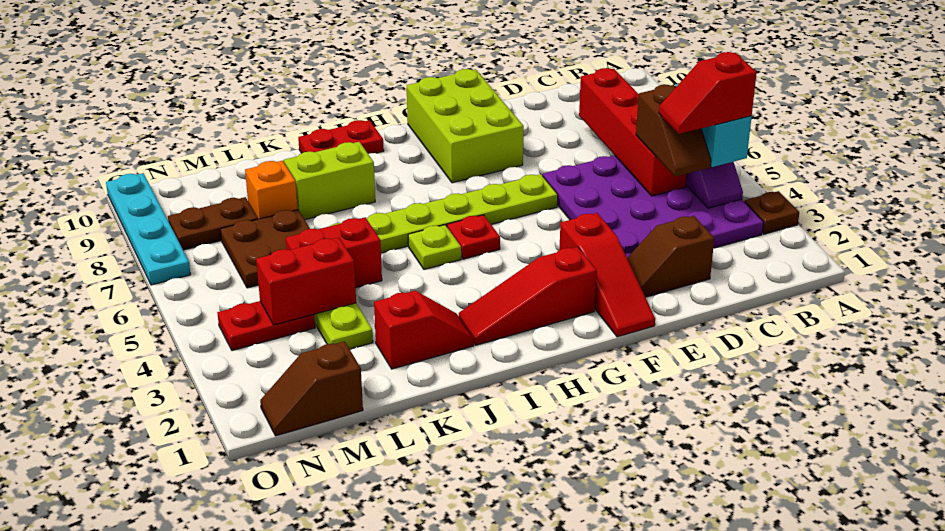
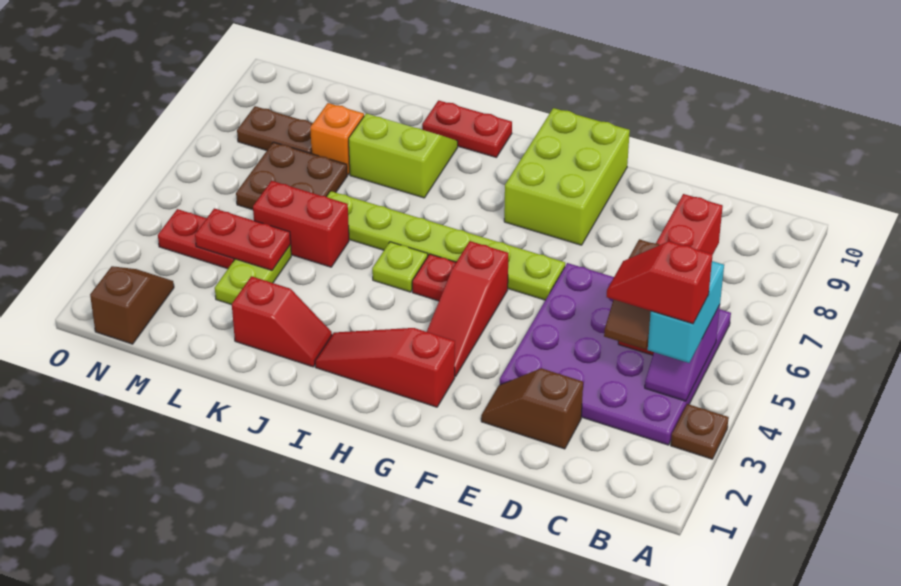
red 1x3 slope [559,213,655,337] -> red 1x3 slope moved to [427,241,508,377]
red 1x2 brick [256,237,356,325] -> red 1x2 plate [195,208,291,270]
brown 1x2 slope [260,341,363,436] -> brown 1x2 slope turned to [90,266,174,344]
cyan 1x4 plate [106,173,191,285] -> none

